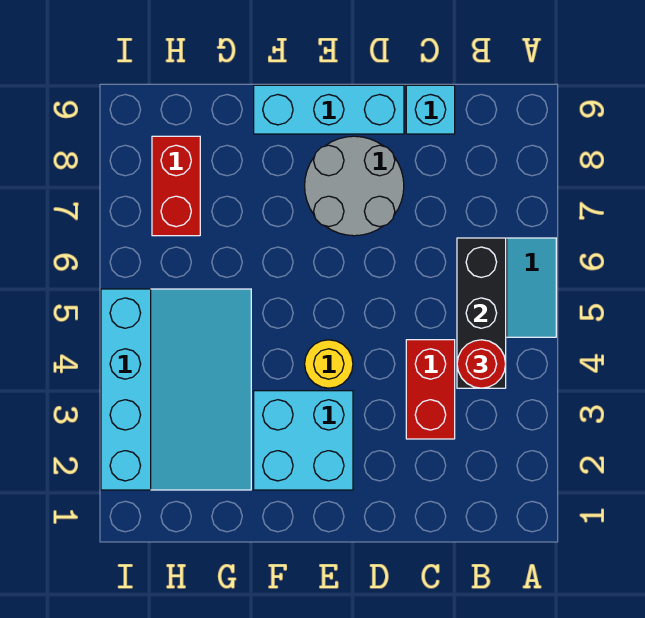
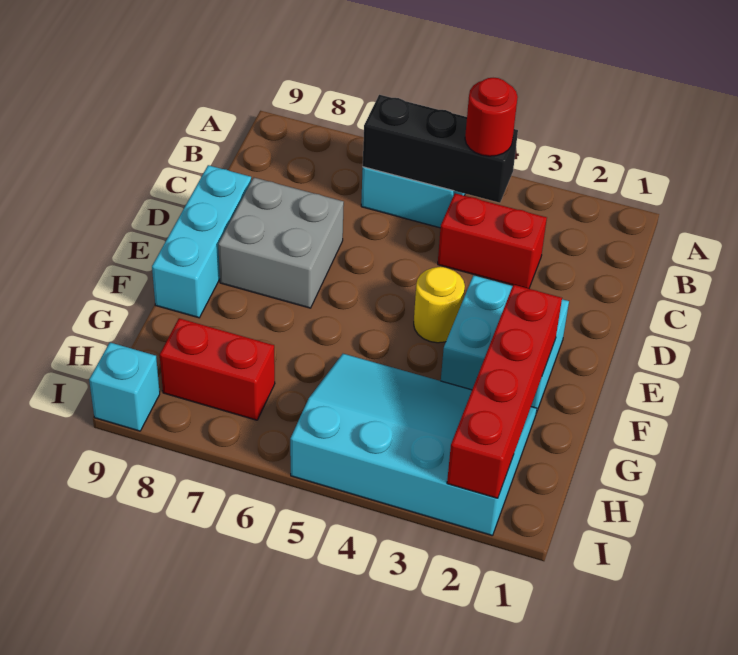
cyan 1x1 brick [406,85,455,134] -> cyan 1x1 brick moved to [89,343,160,431]
grey 2x2 round brick [305,136,404,236] -> grey 2x2 brick [218,178,344,308]
none -> red 1x4 brick [447,285,562,498]

